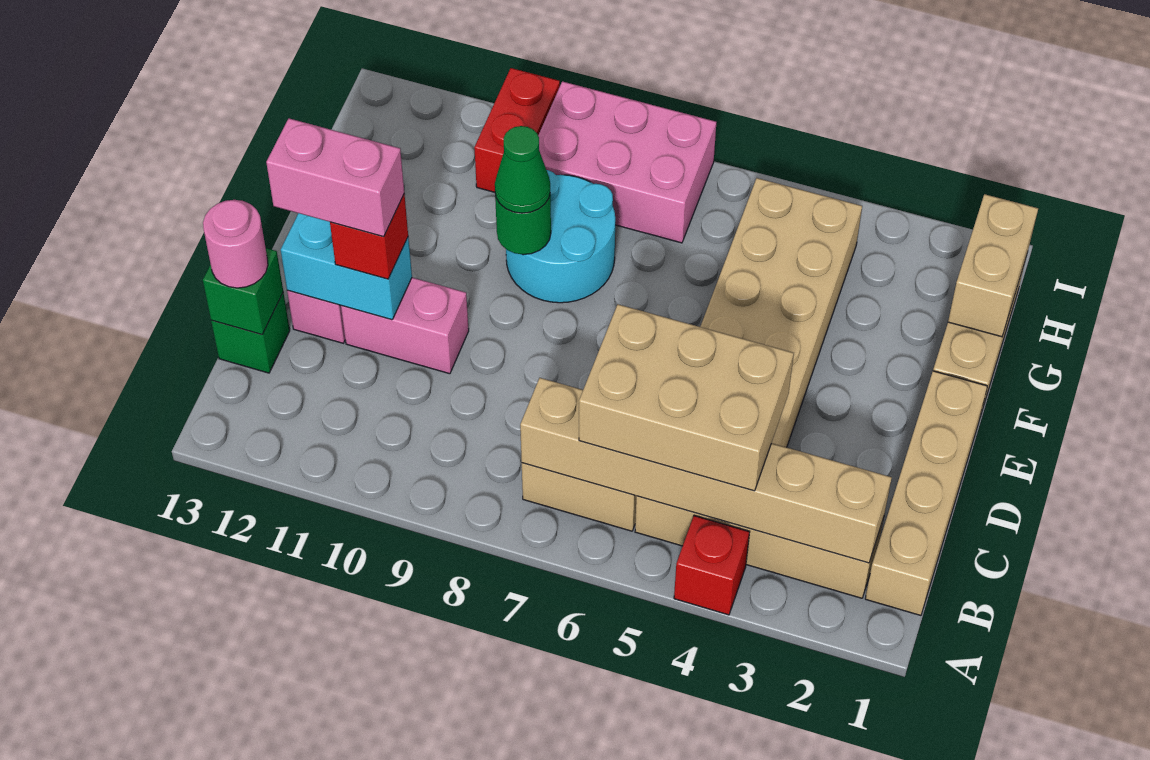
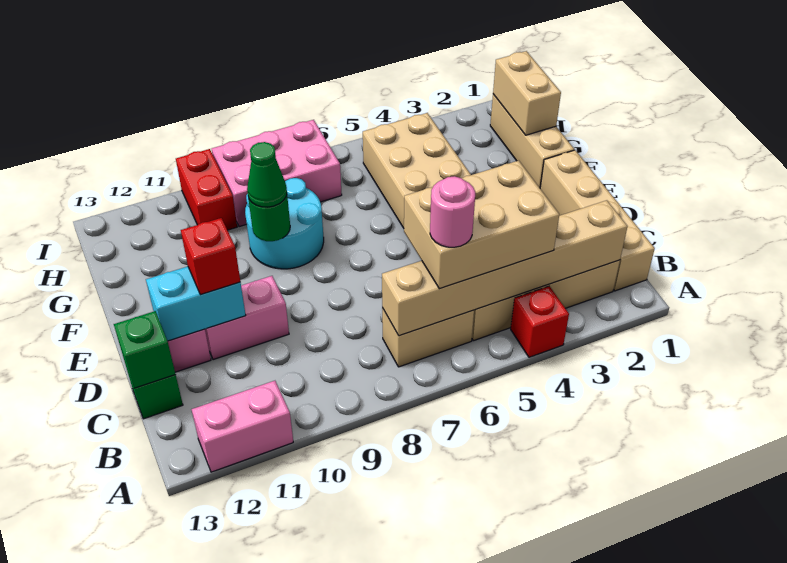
pink 1x1 round brick [203,200,268,288] -> pink 1x1 round brick moved to [430,176,475,247]
pink 1x2 brick [266,118,404,237] -> pink 1x2 brick moved to [192,381,293,472]

